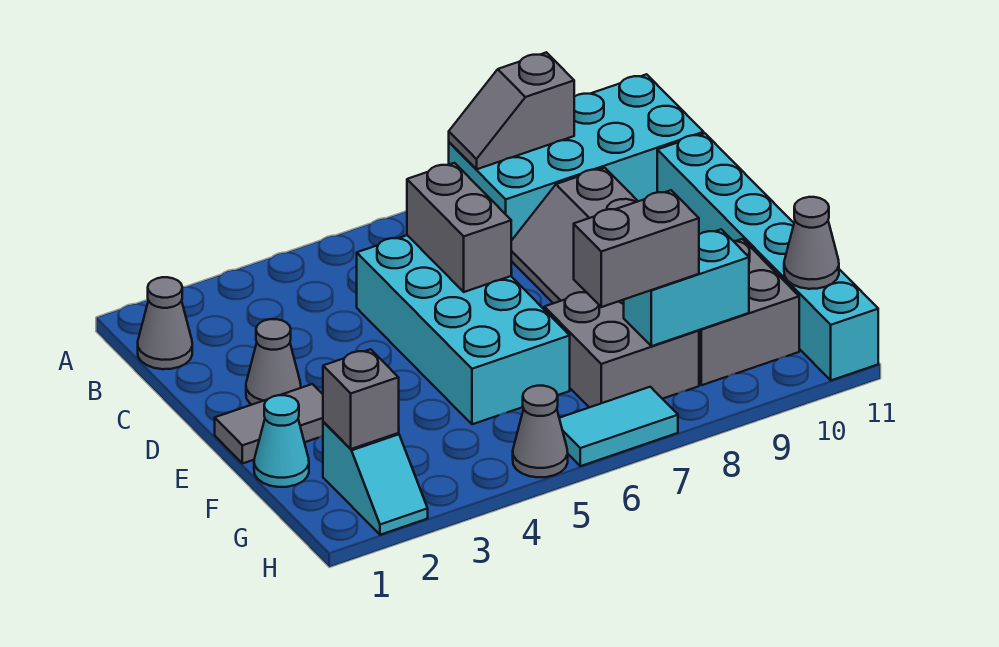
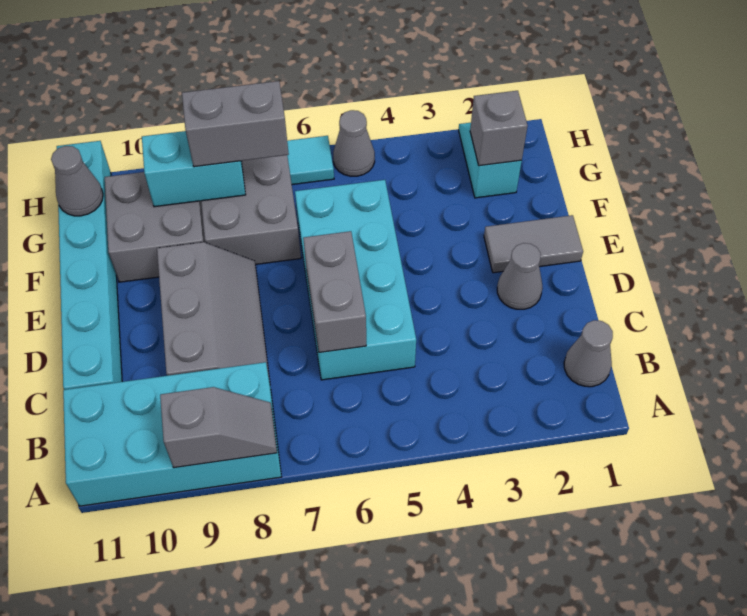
cyan 1x1 cone [254,395,309,487] -> none

